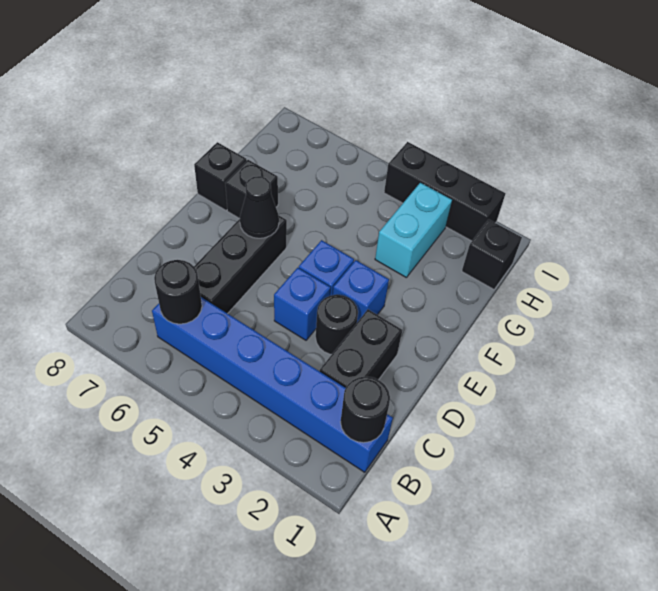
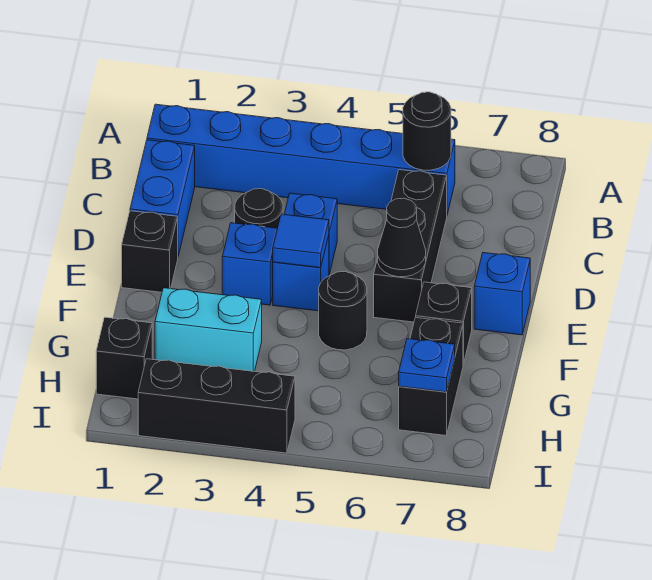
black 1x1 round brick [341,376,390,443] -> black 1x1 round brick moved to [319,272,367,350]
none -> blue 1x2 brick [130,140,195,256]
black 1x2 brick [320,310,402,388] -> black 1x2 brick moved to [399,318,463,435]
none -> blue 1x1 tile [273,214,329,268]
none -> blue 1x1 brick [474,253,530,335]
black 1x1 brick [194,142,247,210] -> black 1x1 brick moved to [122,211,178,292]
cyan 1x2 brick [375,183,452,278] -> cyan 1x2 brick turned to [155,288,262,371]
none -> blue 1x1 plate [399,339,455,392]

